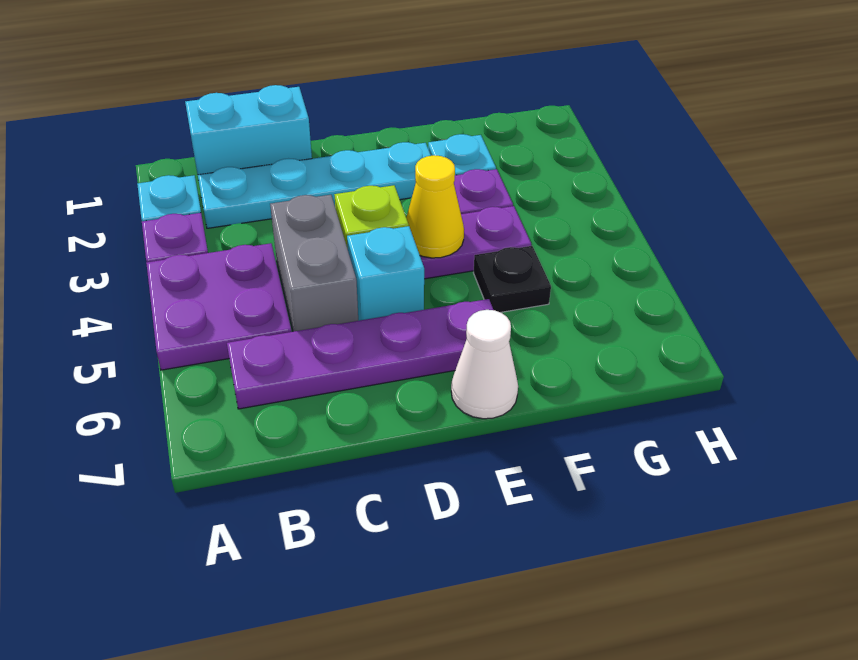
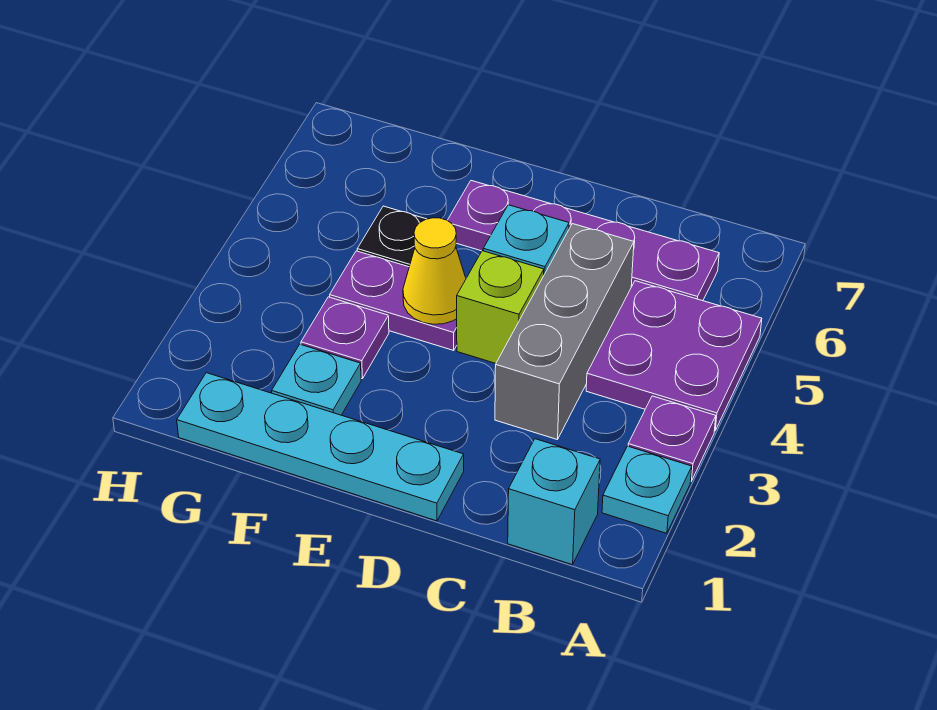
cyan 1x2 brick [185,85,312,175] -> cyan 1x1 brick [508,439,600,565]
cyan 1x4 plate [198,142,431,228] -> cyan 1x4 plate moved to [177,373,464,521]
grey 1x2 brick [270,195,358,332] -> grey 1x3 brick [495,224,634,440]
white 1x1 cone [451,310,518,419] -> none

